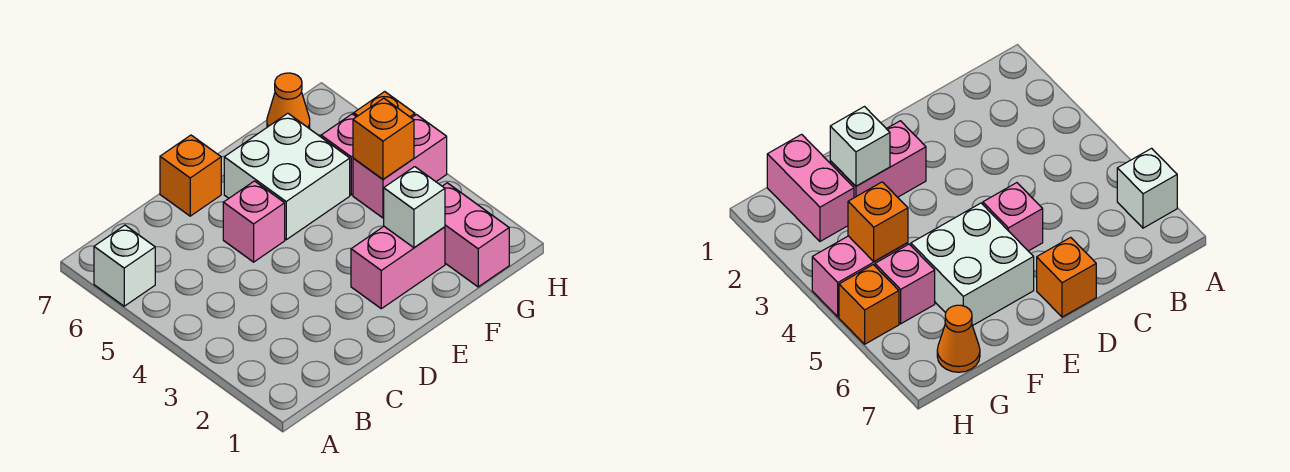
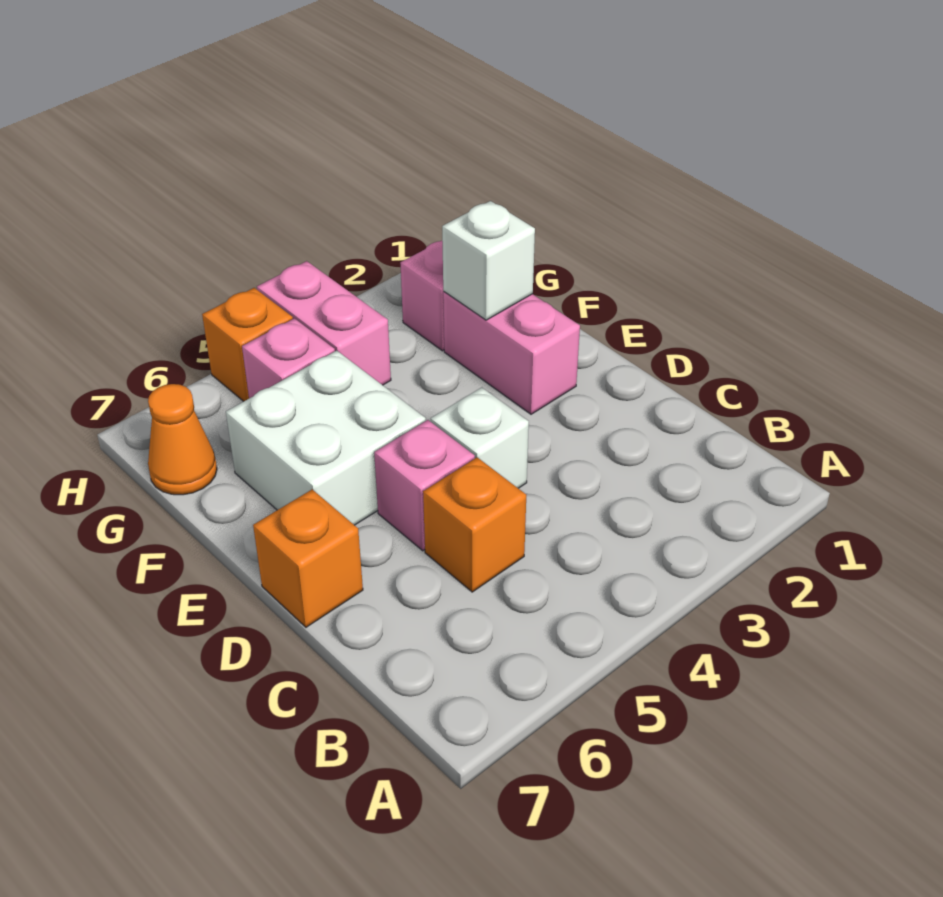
white 1x1 brick [94,225,155,306] -> white 1x1 brick moved to [431,387,529,488]
orange 1x1 brick [353,98,414,179] -> orange 1x1 brick moved to [423,457,526,592]

